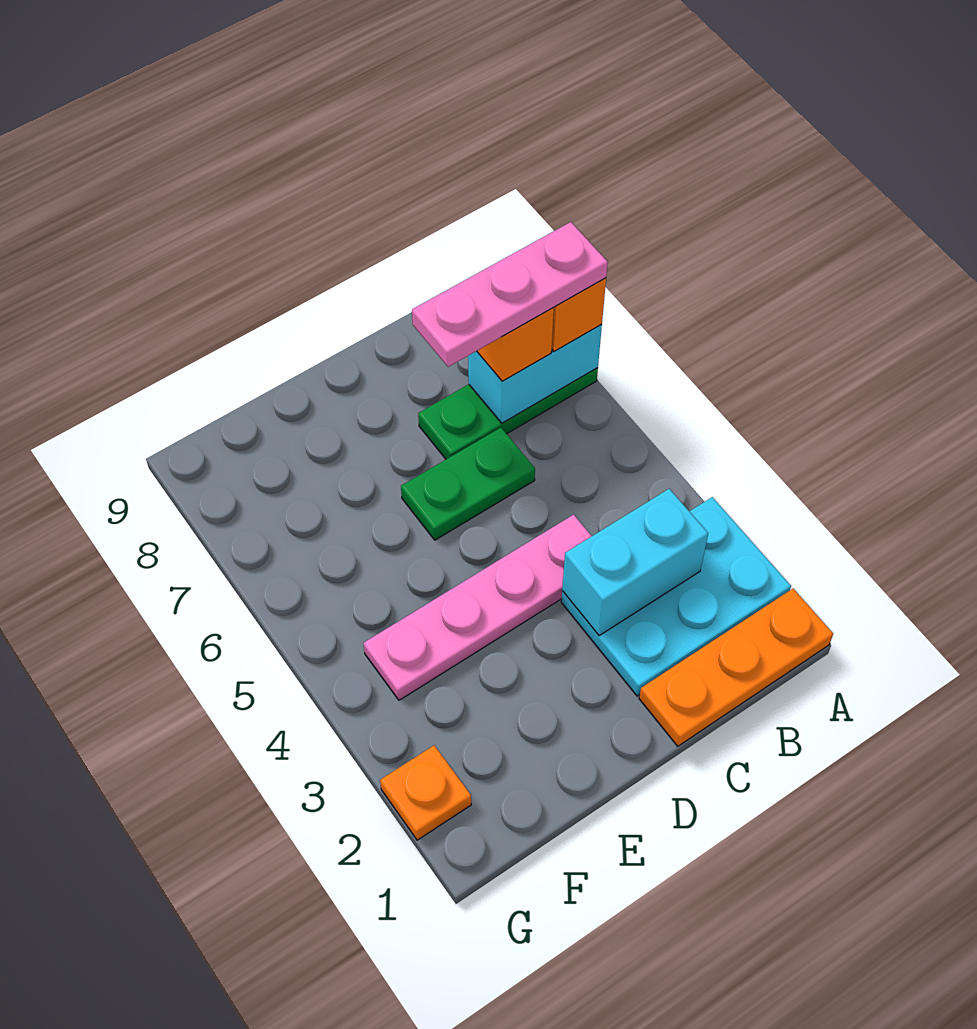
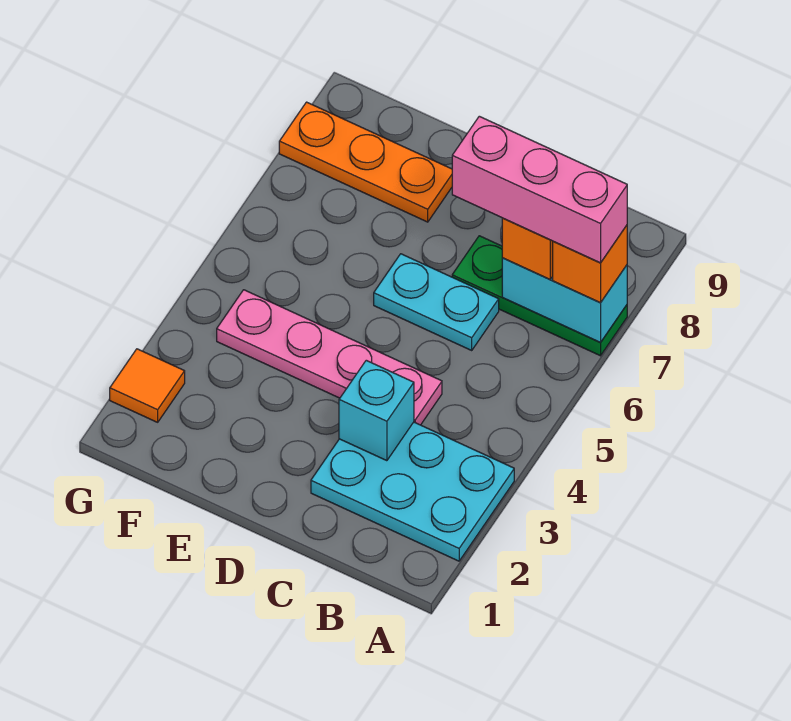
orange 1x3 plate [639,589,833,746] -> orange 1x3 plate moved to [279,102,452,222]
pink 1x3 plate [412,222,608,367] -> pink 1x3 brick [452,116,627,263]
cyan 1x2 brick [562,489,708,636] -> cyan 1x1 brick [339,360,414,461]
green 1x2 plate [401,428,535,540] -> cyan 1x2 plate [374,254,499,350]
orange 1x1 plate [380,745,471,840] -> orange 1x1 tile [110,349,185,422]

